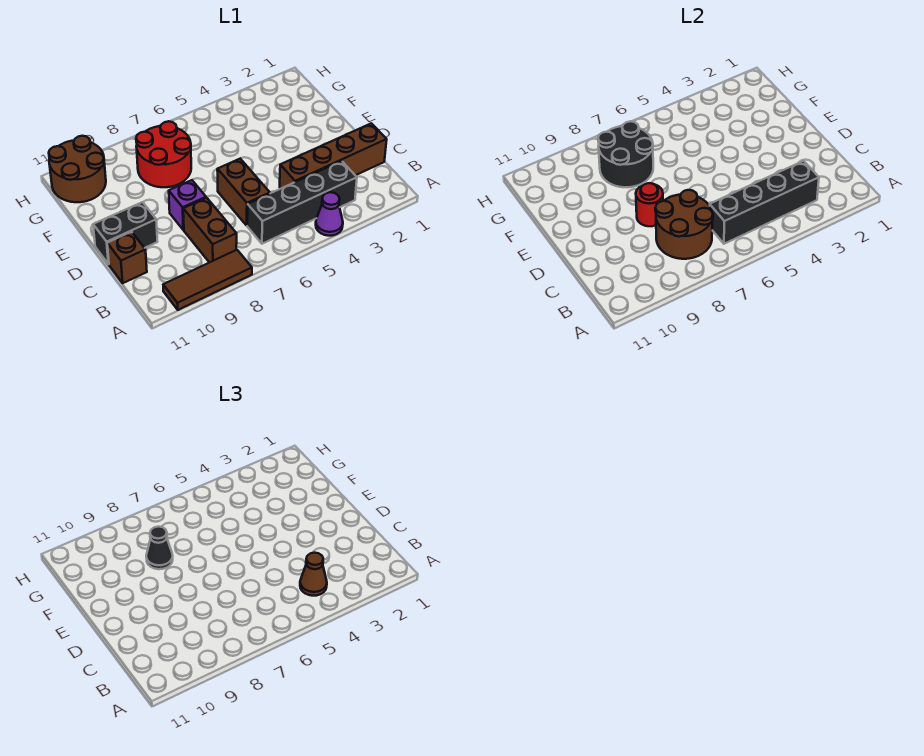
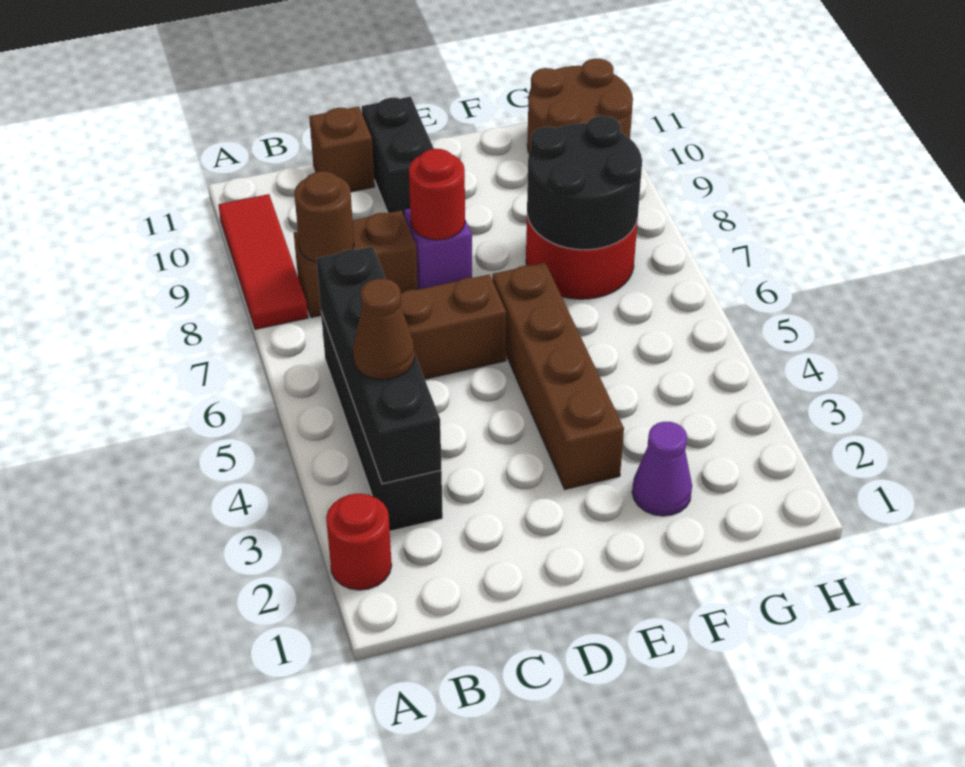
none -> red 1x1 round brick [326,494,392,590]
purple 1x1 cone [316,192,343,236] -> purple 1x1 cone moved to [632,422,692,516]
brown 1x3 tile [163,250,252,310] -> red 1x3 tile [218,194,308,329]
brown 2x2 round brick [655,190,713,259] -> brown 1x1 round brick [294,171,354,262]
brown 1x4 brick [280,123,387,188] -> brown 1x4 brick moved to [492,263,624,489]
black 1x1 cone [146,527,173,569] -> none

